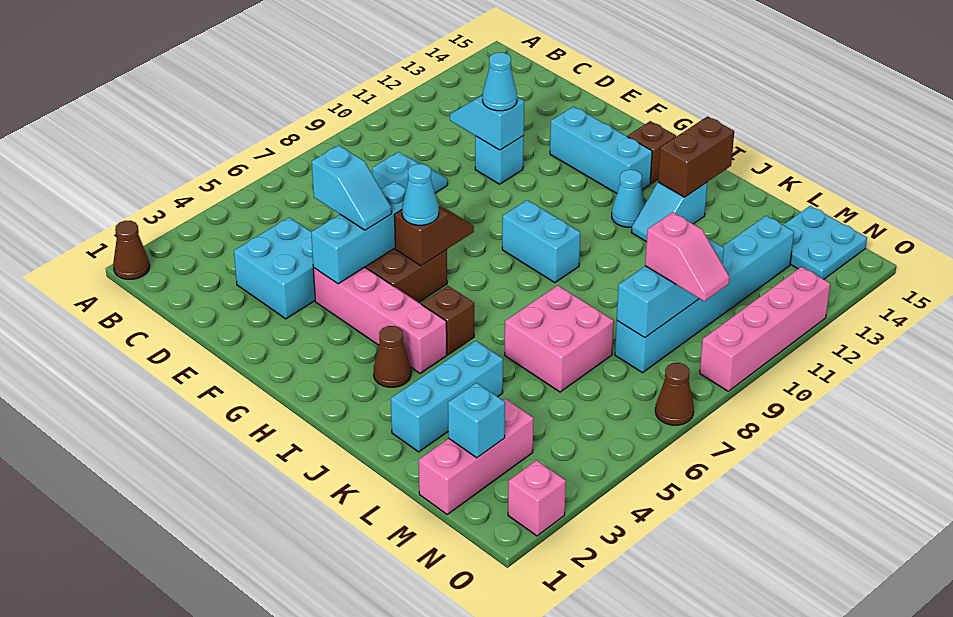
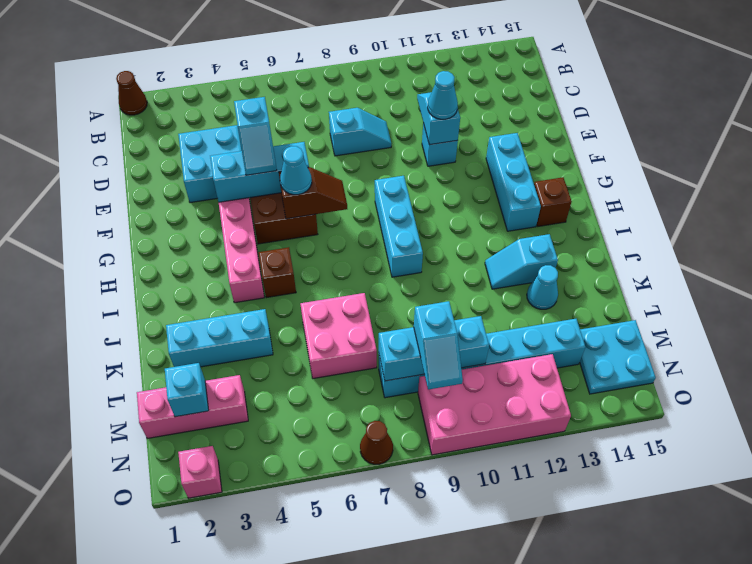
cyan 1x2 brick [502,200,580,283] -> cyan 1x3 brick [375,176,423,277]
brown 1x1 cone [374,326,411,387] -> none
cyan 1x1 cone [612,170,645,227] -> cyan 1x1 cone moved to [527,265,558,309]
brown 1x2 brick [658,116,734,197] -> none
pink 1x2 slope [645,212,730,301] -> cyan 1x2 slope [414,301,463,390]
pink 1x4 brick [700,267,830,391] -> pink 2x4 brick [418,354,571,455]

